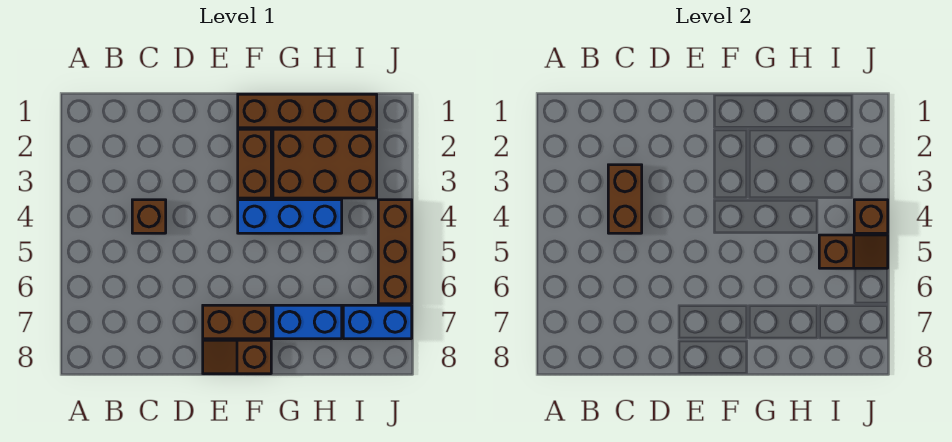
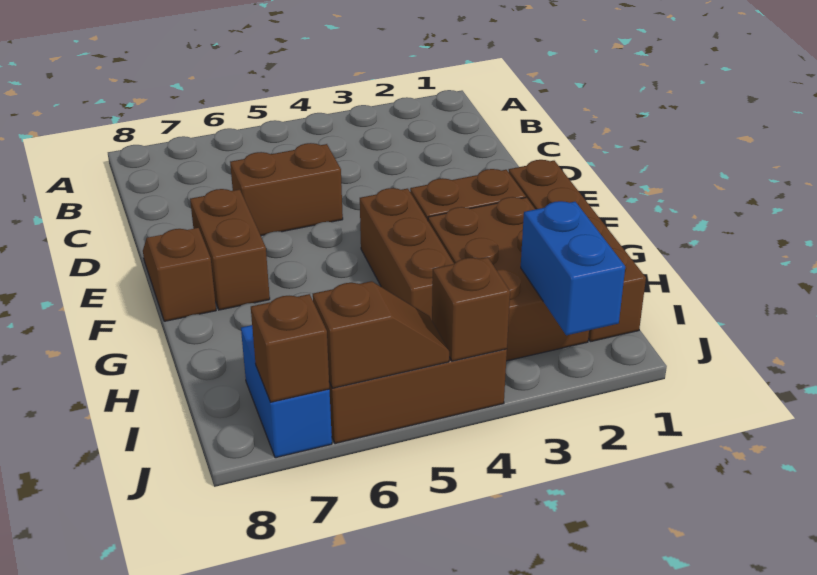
brown 1x2 brick [608,165,642,233] -> brown 1x2 brick moved to [230,143,343,236]
brown 1x1 brick [132,200,166,233] -> brown 1x1 brick moved to [251,294,329,402]
blue 1x3 brick [238,200,342,233] -> brown 1x3 brick [360,188,454,320]
blue 1x2 brick [273,305,342,339] -> blue 1x2 brick moved to [521,201,625,335]
brown 1x2 slope [819,235,888,268] -> brown 1x2 slope turned to [313,281,449,388]

